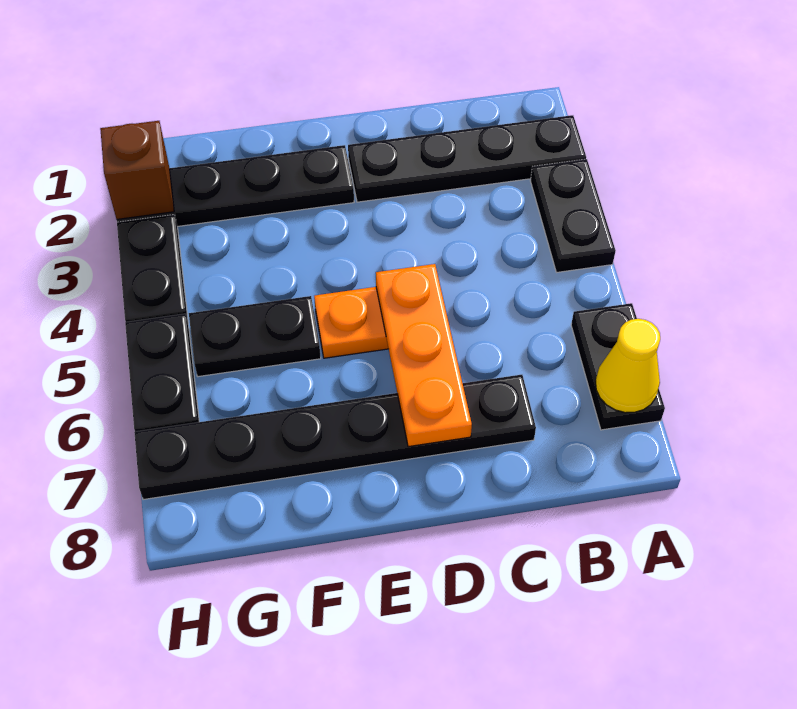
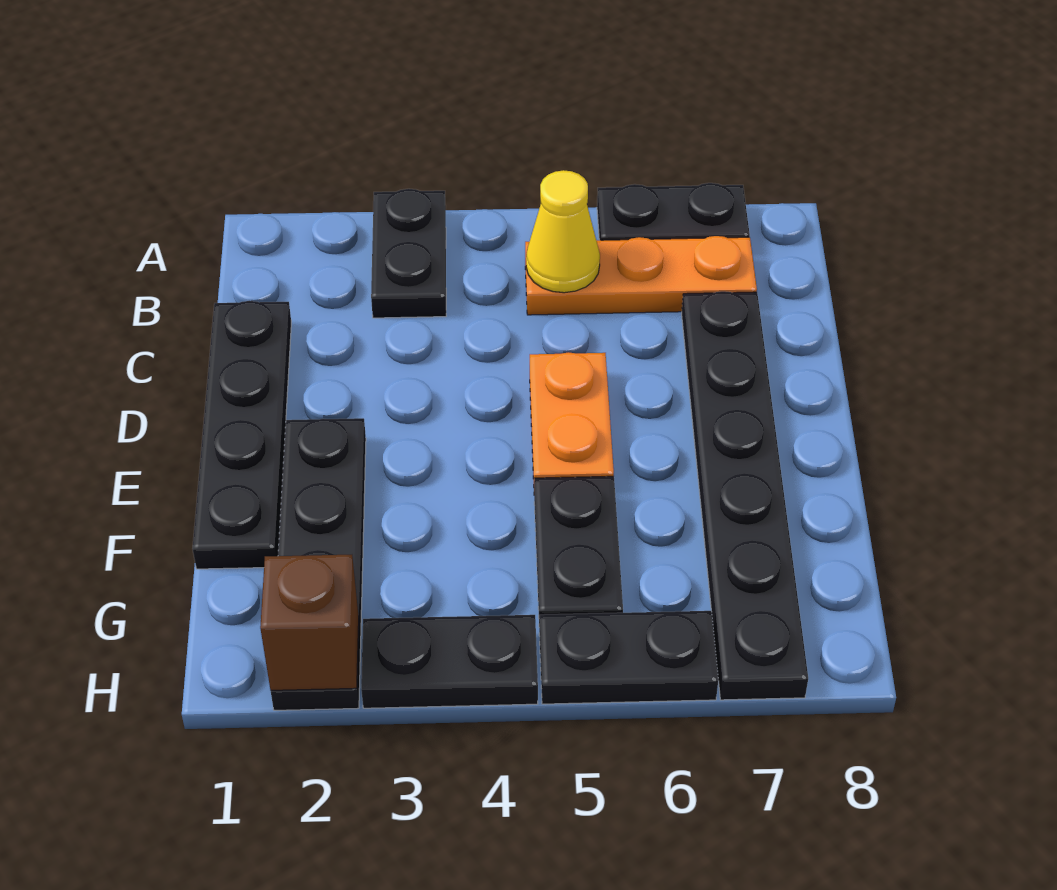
black 1x4 plate [348,115,586,202] -> black 1x4 plate moved to [193,301,291,569]
black 1x2 plate [530,159,616,272] -> black 1x2 plate turned to [371,189,446,318]
yellow 1x1 cone [596,319,660,413] -> yellow 1x1 cone moved to [526,170,600,293]
orange 1x3 plate [376,264,472,447] -> orange 1x3 plate moved to [525,236,757,315]

